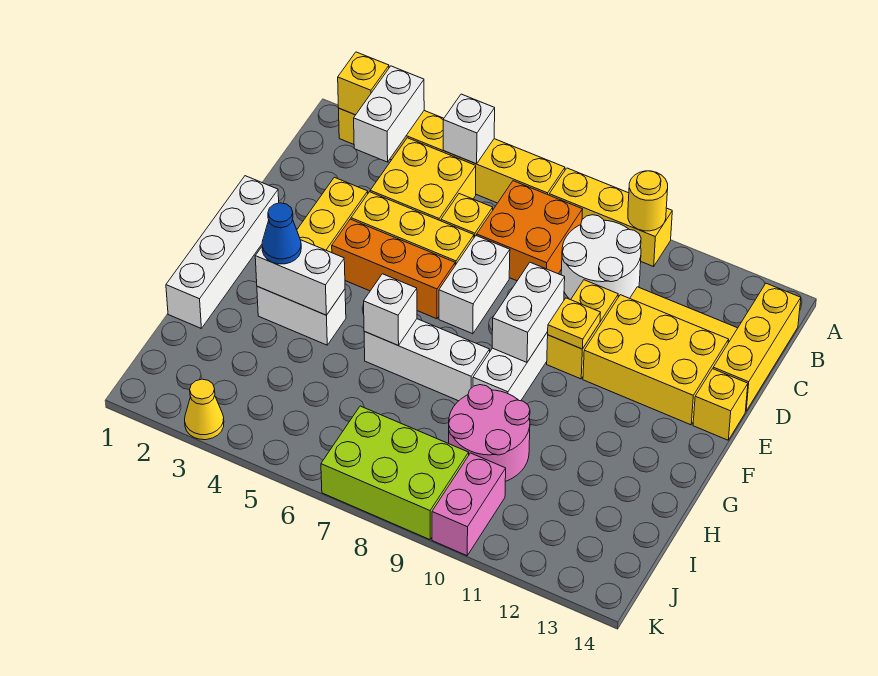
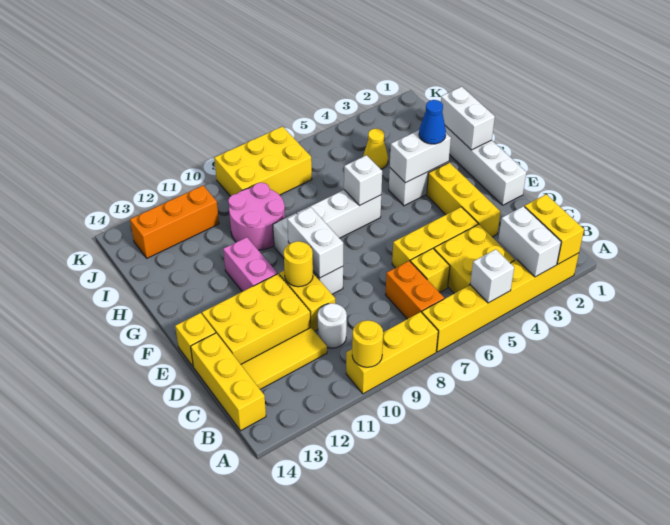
yellow 1x1 brick [338,52,389,115] -> yellow 1x2 brick [525,194,584,264]
orange 2x2 brick [477,181,583,281] -> orange 1x2 brick [385,261,444,319]
white 2x2 round brick [561,215,641,300] -> white 1x1 round brick [318,303,347,348]
white 1x2 brick [439,235,510,334] -> white 1x2 brick moved to [441,87,495,150]
orange 1x3 brick [332,219,455,319] -> orange 1x3 brick moved to [130,186,219,258]
yellow 1x1 plate [548,298,601,349] -> yellow 1x1 round brick [284,241,313,287]
lime 2x3 brick [321,406,469,540] -> yellow 2x3 brick [214,127,312,196]
pink 1x2 brick [432,453,506,556] -> pink 1x2 brick moved to [223,237,277,292]
yellow 1x1 cone [185,379,224,440] -> yellow 1x1 cone moved to [363,129,388,169]

